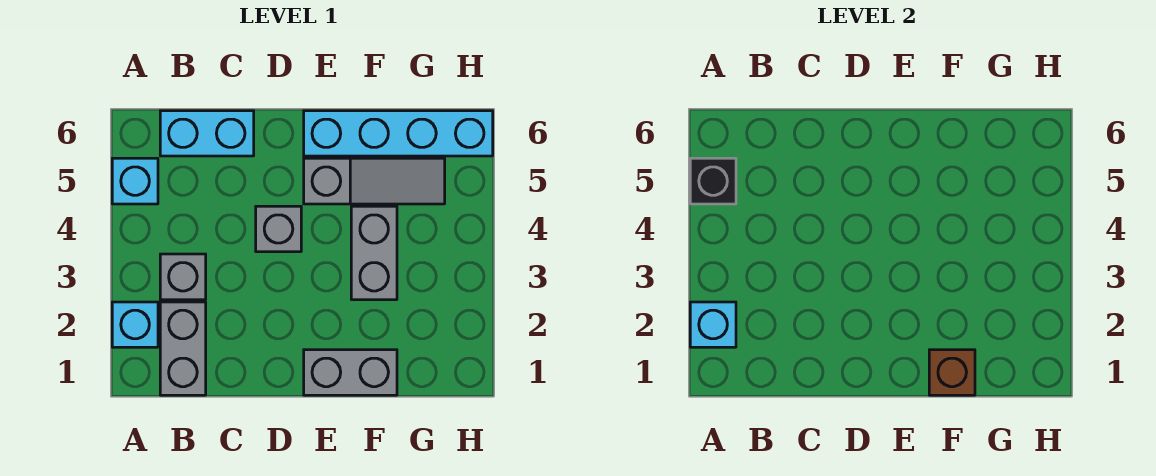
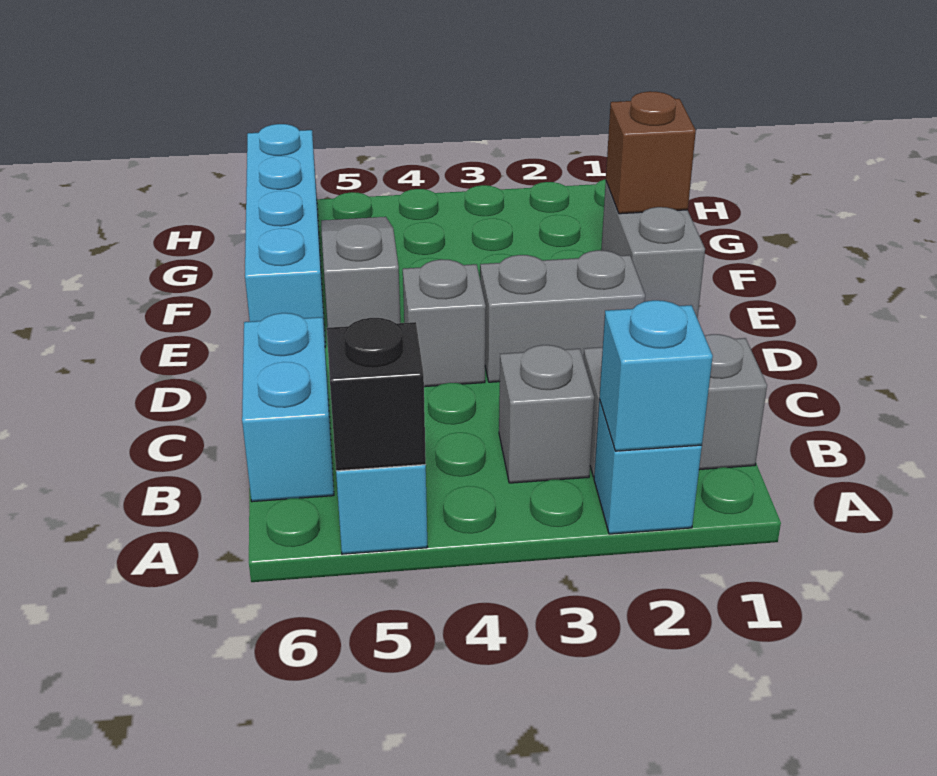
grey 1x2 brick [351,206,397,300] -> grey 1x2 brick moved to [480,250,645,382]

